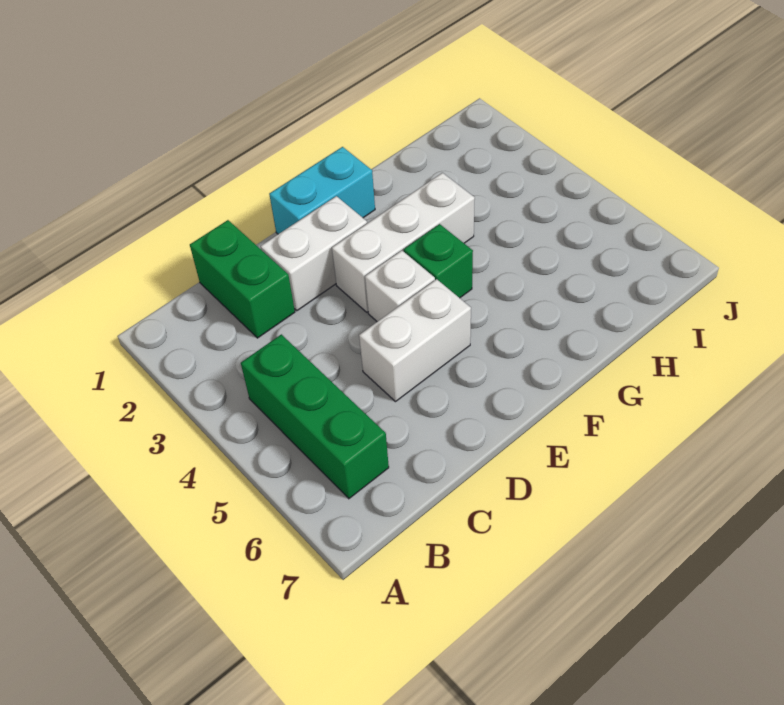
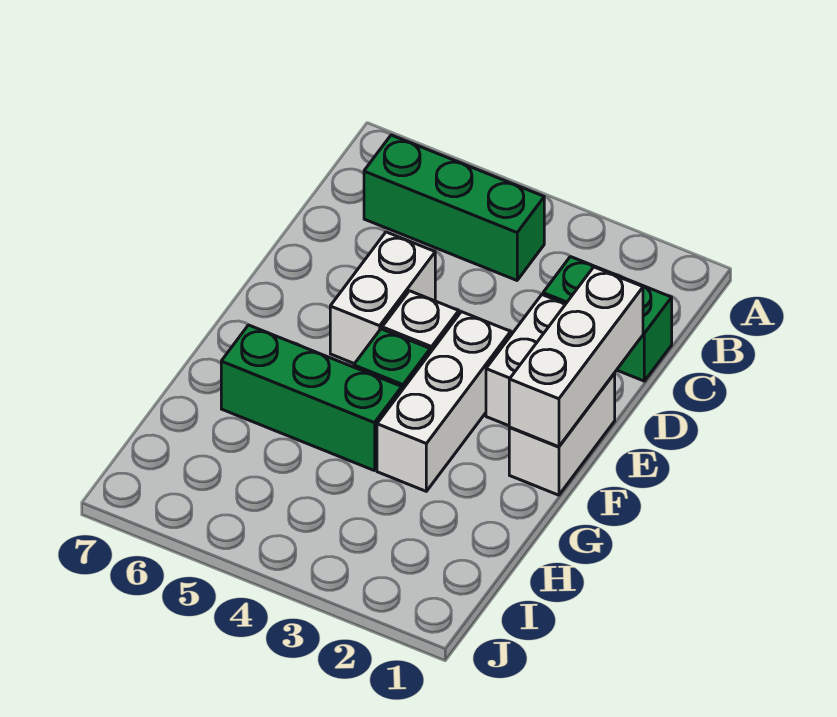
none -> white 1x3 brick [509,267,643,447]
cyan 1x2 brick [269,147,375,234] -> white 1x2 brick [509,373,615,495]
none -> green 1x3 brick [221,325,402,471]

